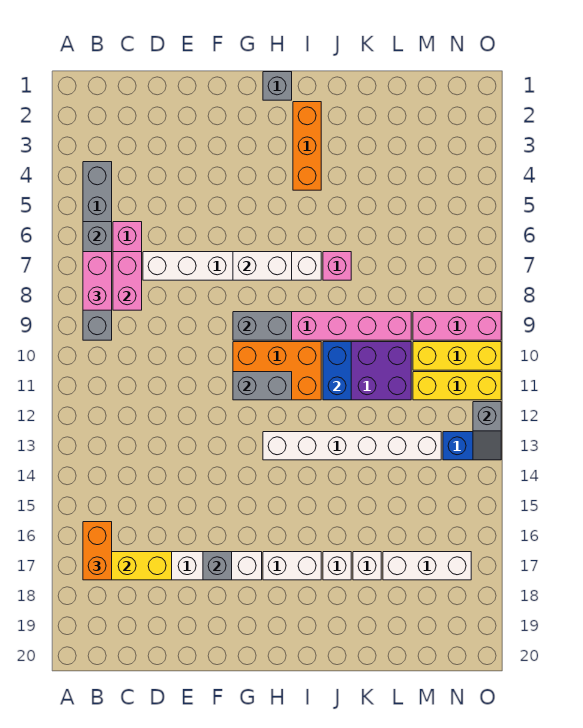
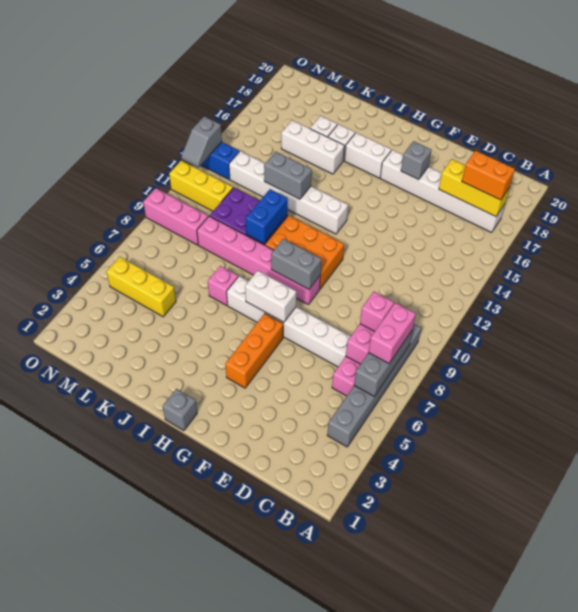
orange 1x2 brick [83,522,112,580] -> orange 1x2 brick turned to [462,151,515,200]
none -> pink 1x1 brick [360,292,394,331]
grey 1x2 brick [233,372,292,400] -> grey 1x2 brick moved to [264,151,312,199]
orange 1x3 brick [293,102,321,190] -> orange 1x3 brick moved to [225,313,283,388]
white 1x3 brick [383,552,471,580] -> white 1x3 brick moved to [281,120,344,174]
yellow 1x3 brick [413,342,501,370] -> yellow 1x3 brick moved to [106,257,176,317]
grey 1x2 slope [473,402,501,460] -> grey 1x2 slope turned to [181,116,222,168]

